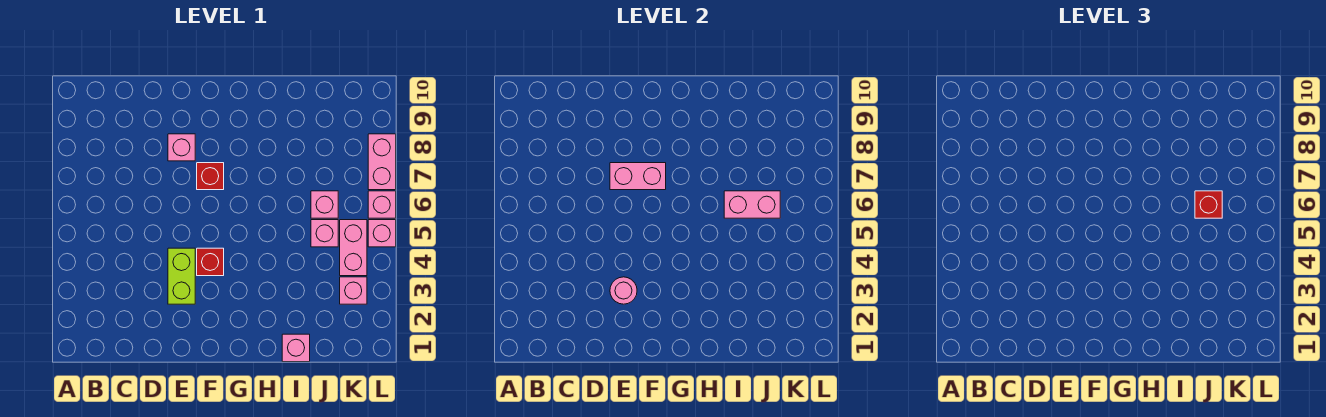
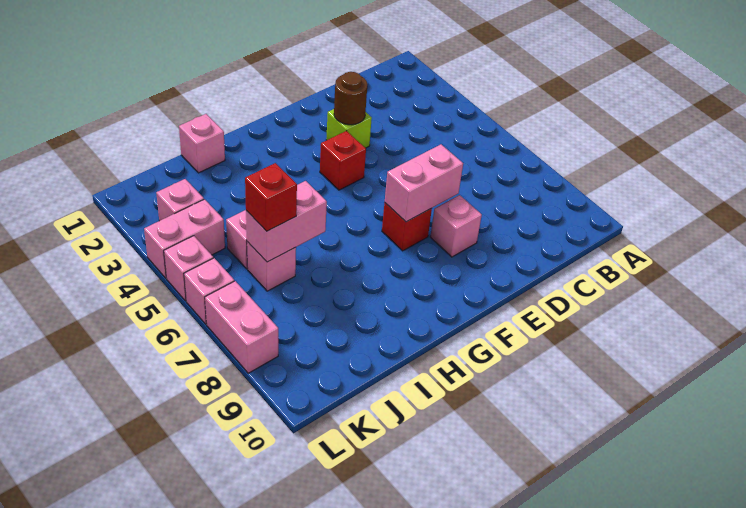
lime 1x2 brick [168,248,195,304] -> lime 1x1 brick [326,109,372,148]
pink 1x1 round brick [610,277,637,304] -> brown 1x1 round brick [334,72,367,125]
pink 1x2 brick [340,220,367,276] -> pink 1x2 brick turned to [144,199,225,278]

